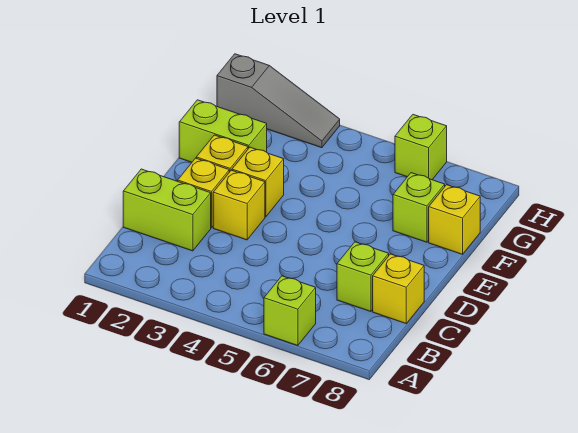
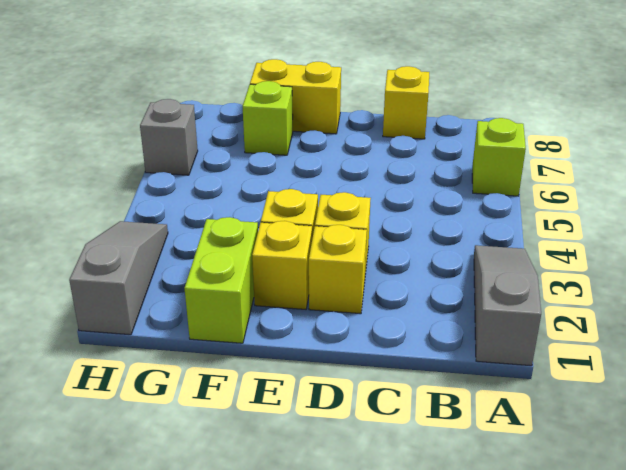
none -> grey 1x3 slope [474,245,541,366]
lime 1x2 brick [123,169,211,251] -> none
lime 1x1 brick [337,242,389,312] -> none
yellow 1x1 brick [429,185,480,254] -> yellow 1x2 brick [250,59,341,134]
lime 1x1 brick [395,115,447,180] -> grey 1x1 brick [140,99,198,175]

